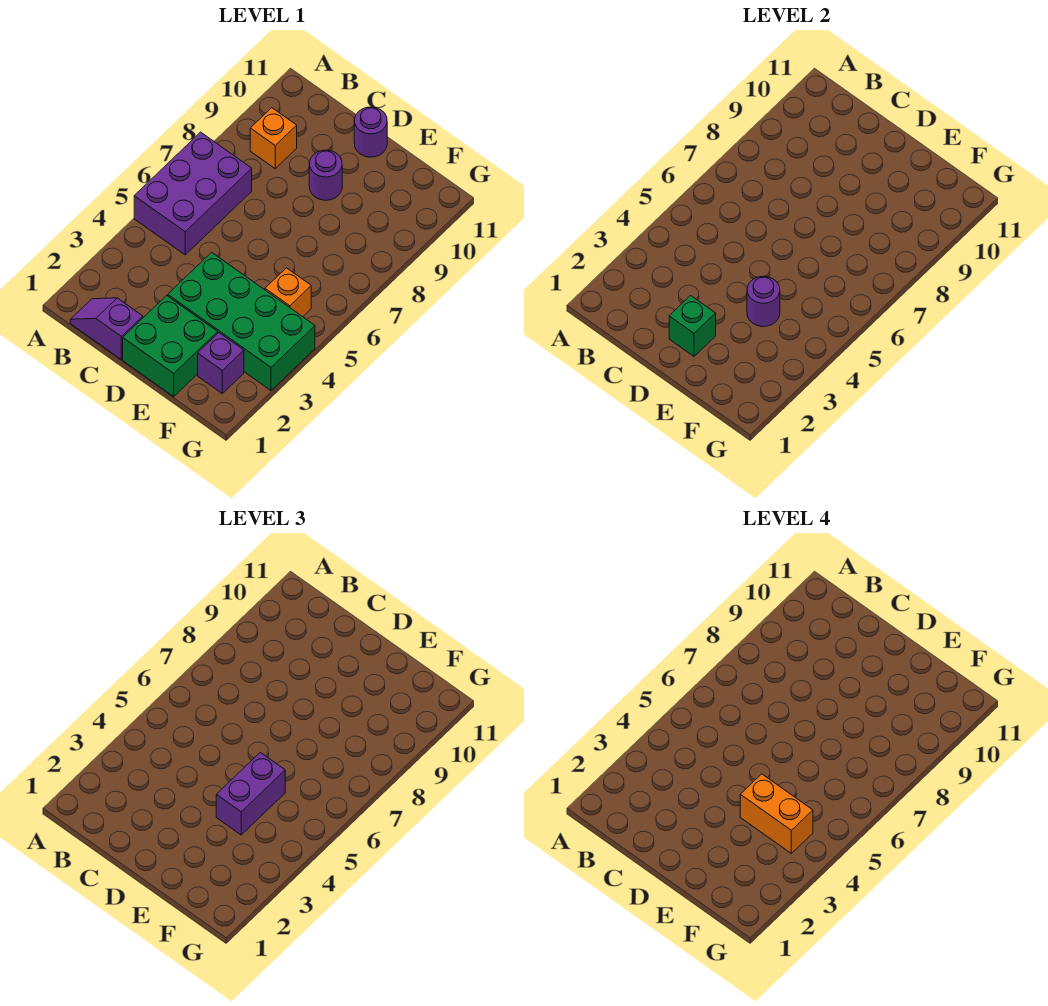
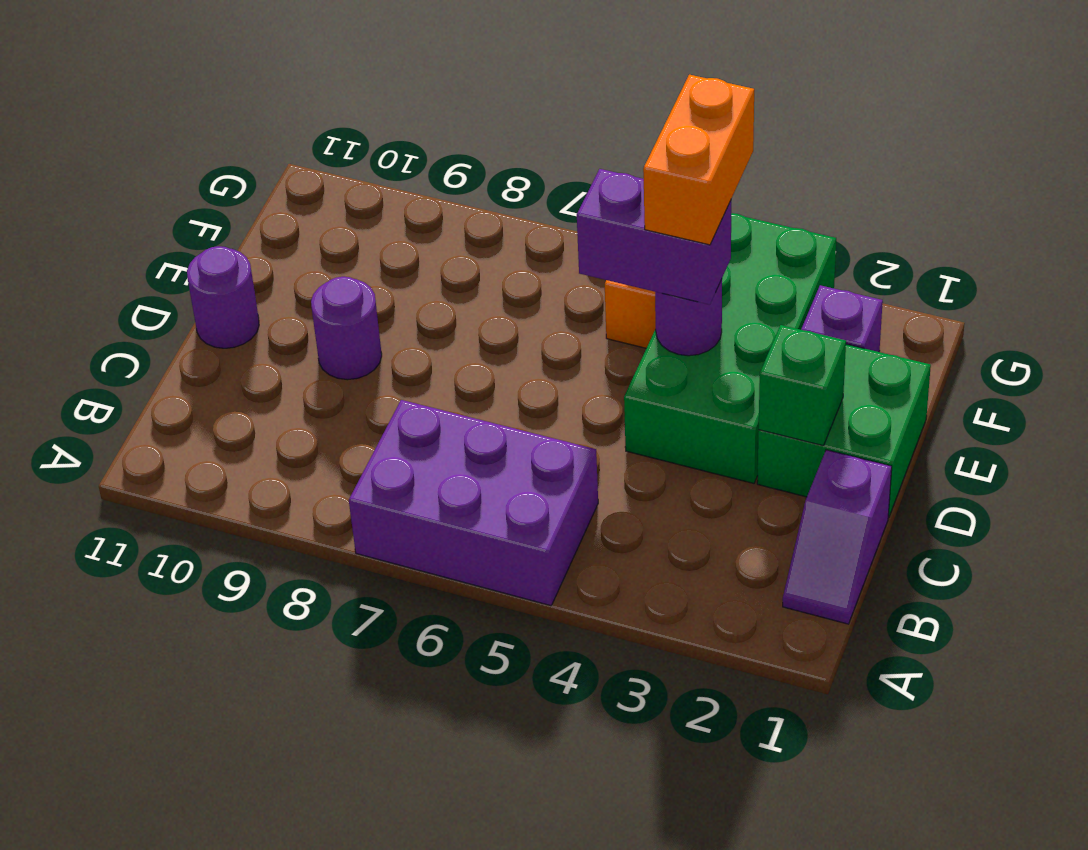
orange 1x1 brick [250,108,297,169] -> none

